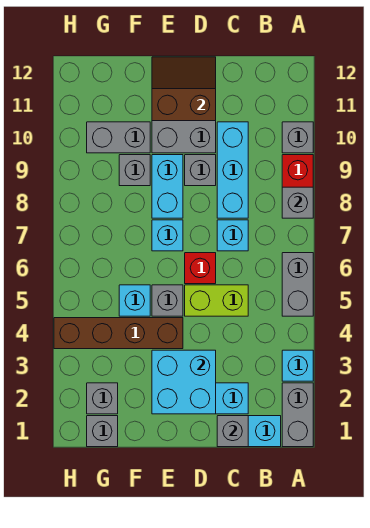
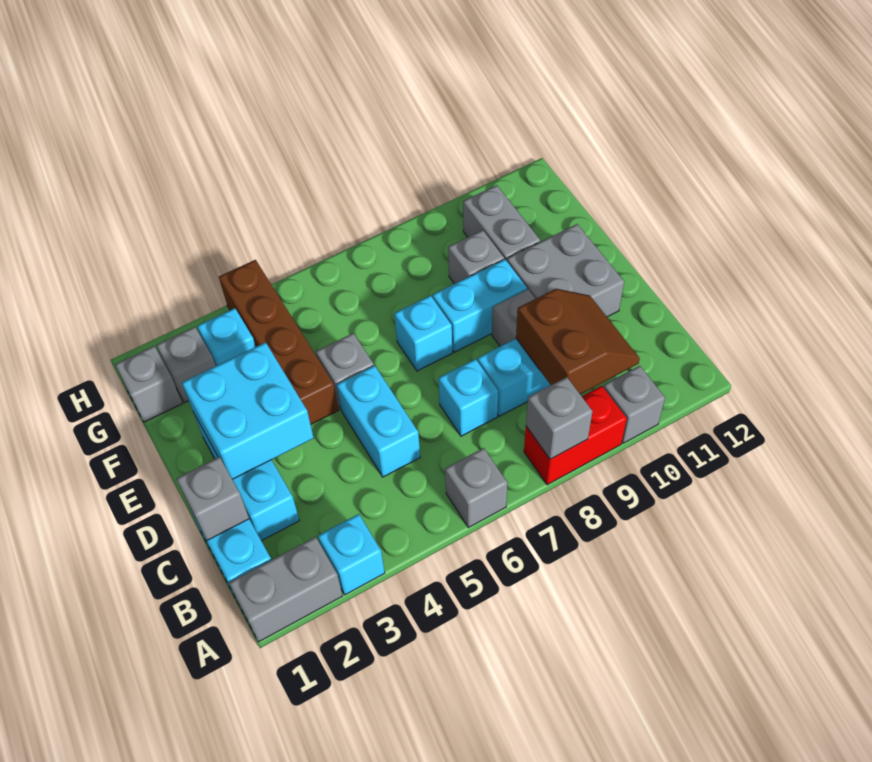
grey 1x2 brick [282,253,313,316] -> grey 1x1 brick [445,448,507,528]
lime 1x2 brick [185,285,248,316] -> cyan 1x2 brick [337,365,420,477]
red 1x1 brick [185,253,216,284] -> none
brown 2x2 slope [152,57,216,121] -> brown 2x2 slope moved to [516,289,640,394]
cyan 1x1 brick [119,285,150,316] -> cyan 1x1 brick moved to [197,308,256,366]

